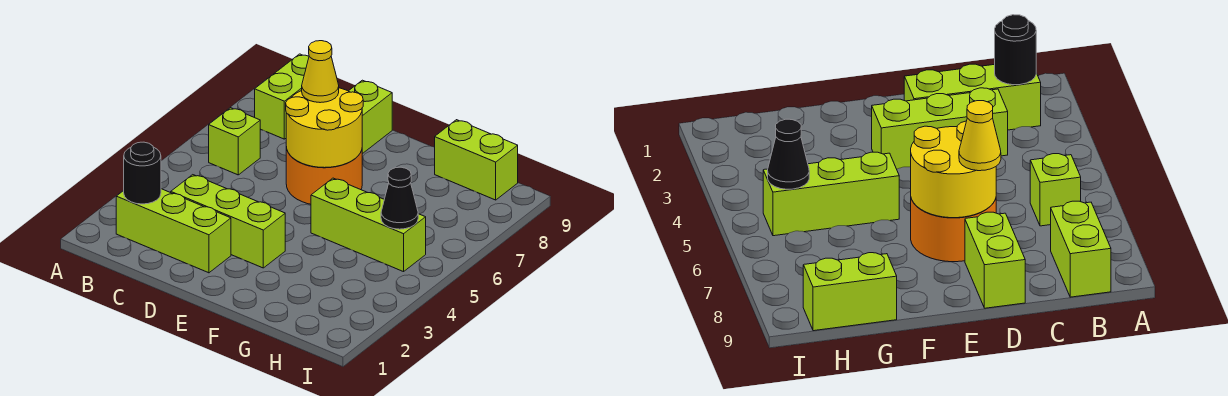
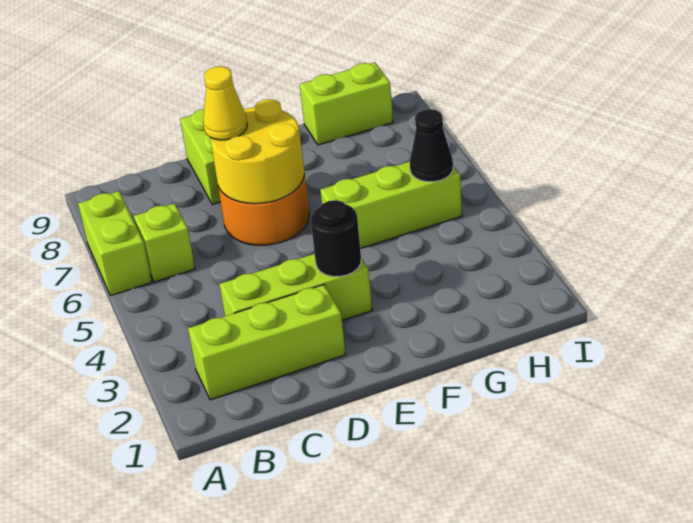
black 1x1 round brick [123,142,161,204] -> black 1x1 round brick moved to [311,200,361,276]
lime 1x2 brick [255,54,309,139] -> lime 1x2 brick moved to [78,191,152,296]

